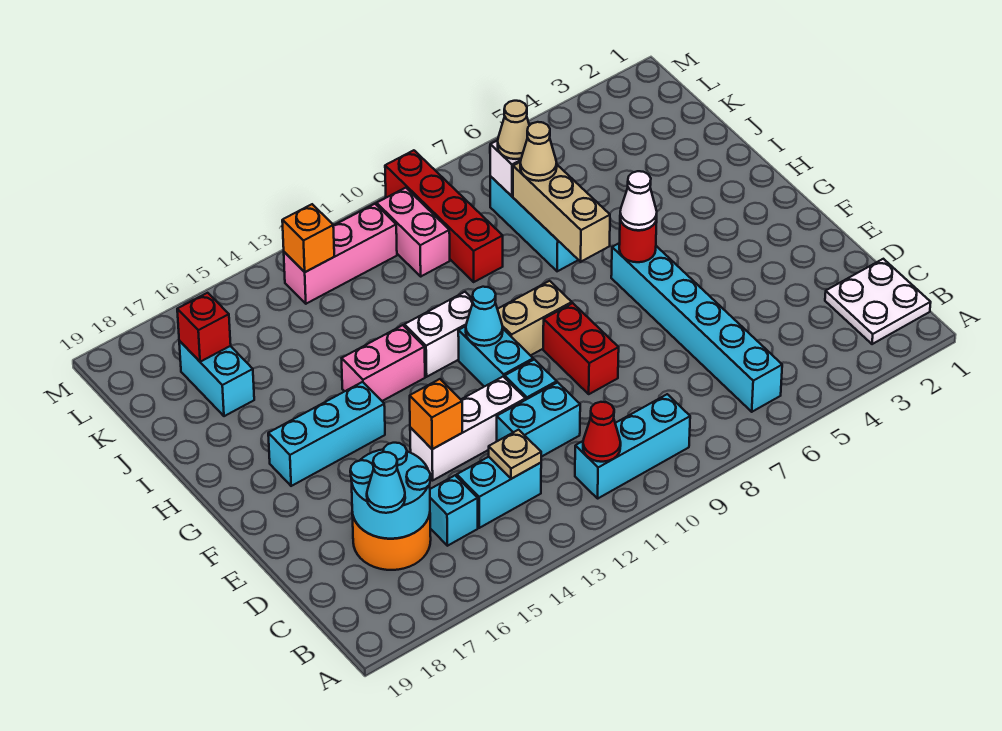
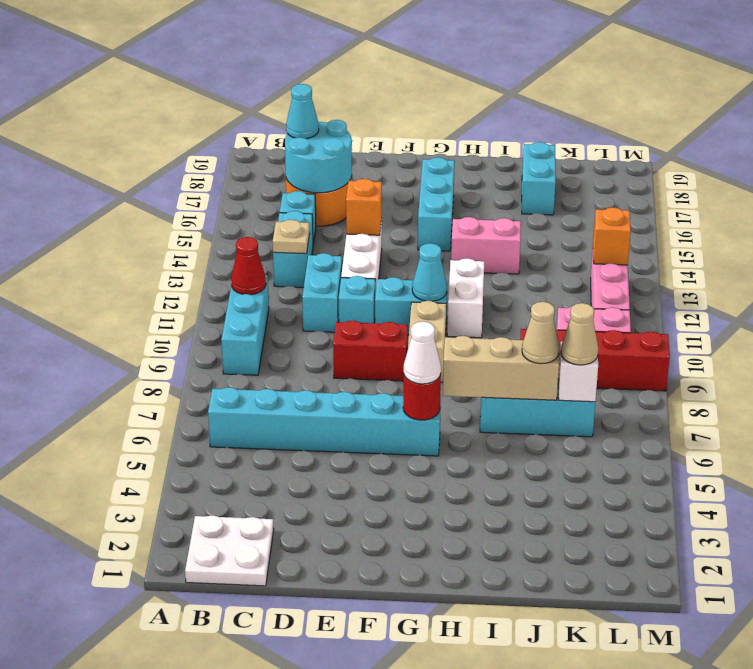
pink 1x2 brick [342,325,425,401] -> pink 1x2 brick turned to [451,217,521,274]
cyan 1x2 brick [179,341,254,416] -> cyan 1x2 brick turned to [522,142,556,215]
red 1x1 brick [177,293,231,362] -> none

